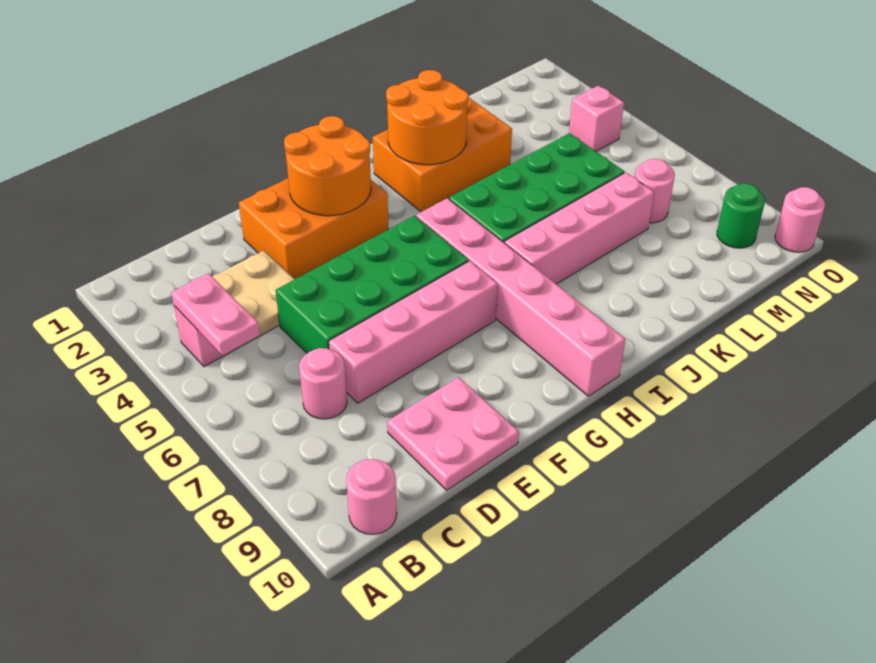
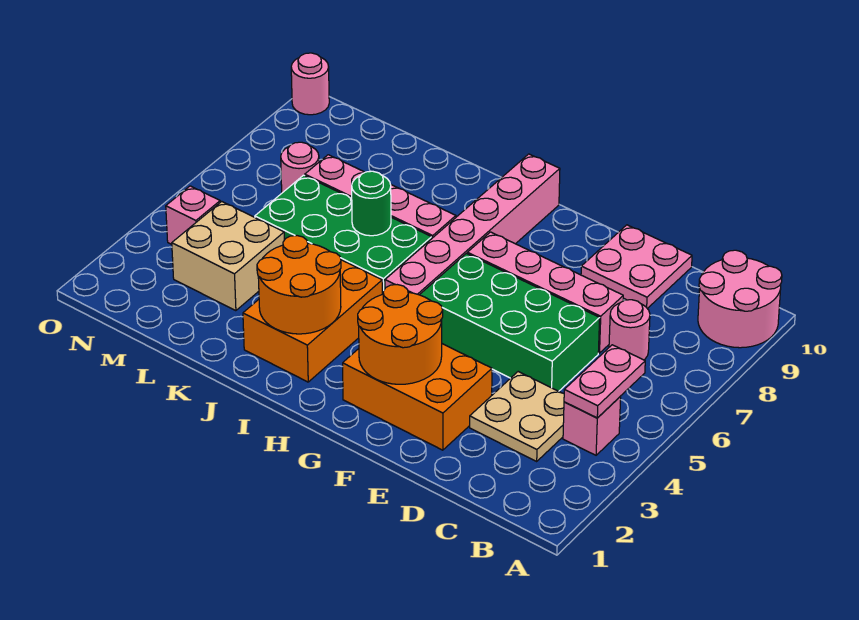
pink 1x1 round brick [346,459,397,534] -> pink 2x2 round brick [698,250,782,348]
orange 2x3 brick [373,97,512,212] -> orange 2x3 brick turned to [243,260,382,382]
none -> tan 2x2 brick [172,201,284,311]
green 1x1 round brick [717,183,765,248] -> green 1x1 round brick moved to [352,171,391,236]

